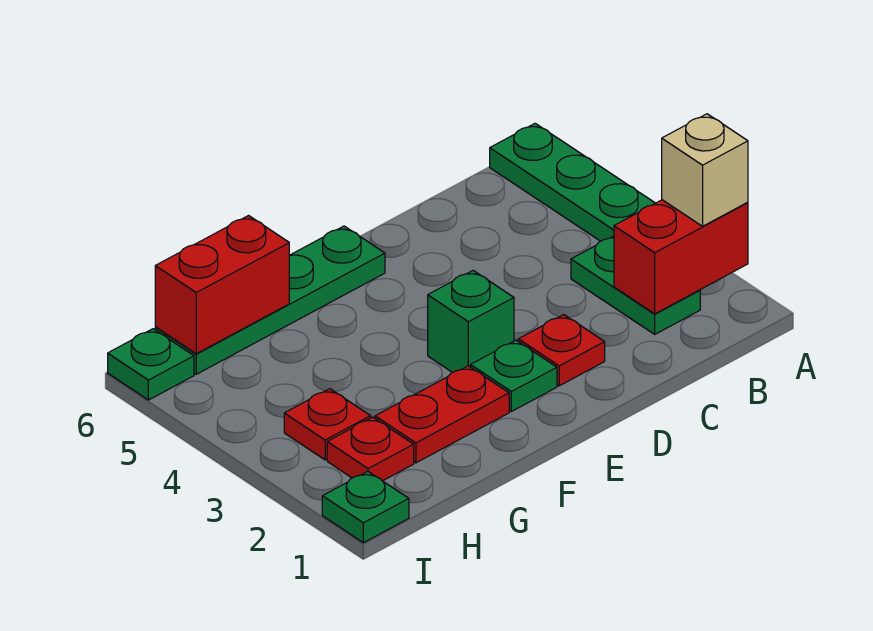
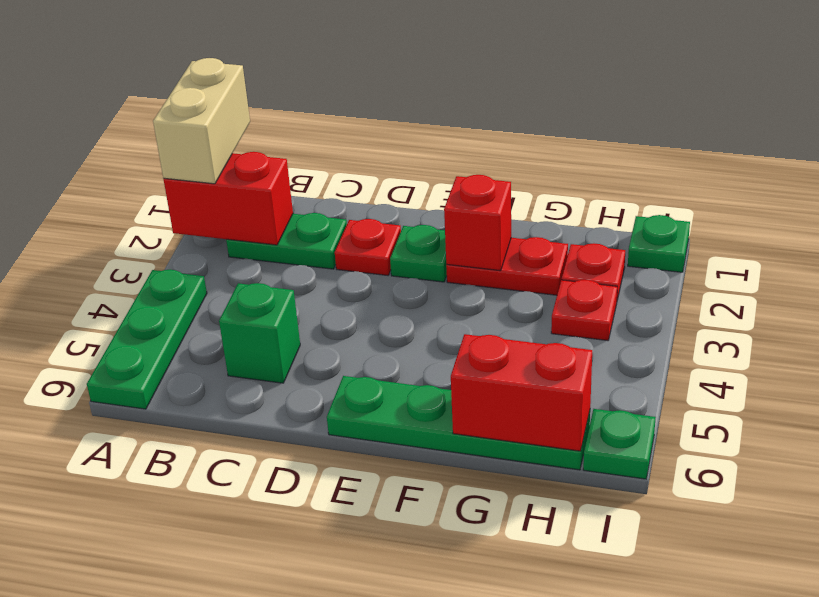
tan 1x1 brick [662,114,748,226] -> tan 1x2 brick [153,58,250,184]
green 1x2 plate [571,236,700,334] -> green 1x2 plate turned to [226,213,347,269]
green 1x1 brick [428,271,514,373] -> green 1x1 brick moved to [219,283,300,383]
none -> red 1x1 brick [444,175,511,271]

